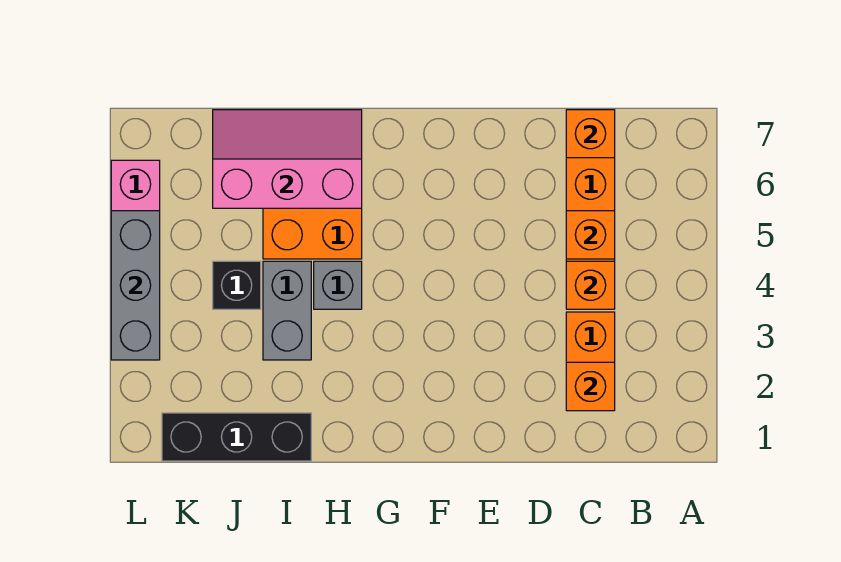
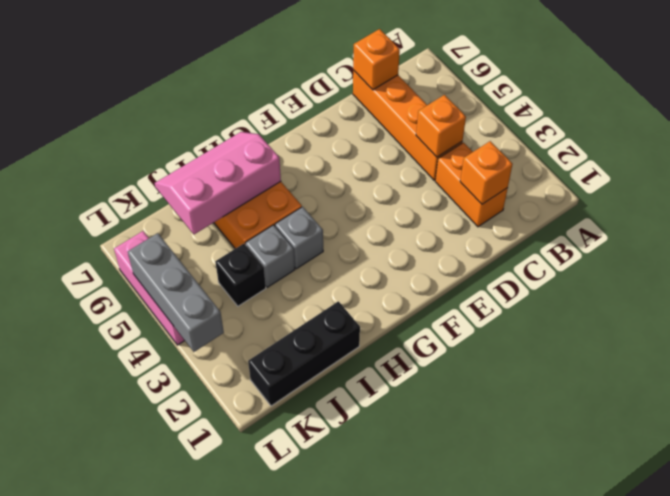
orange 1x1 brick [566,211,615,259] -> none
grey 1x2 brick [263,261,311,360] -> grey 1x1 brick [245,225,295,287]

